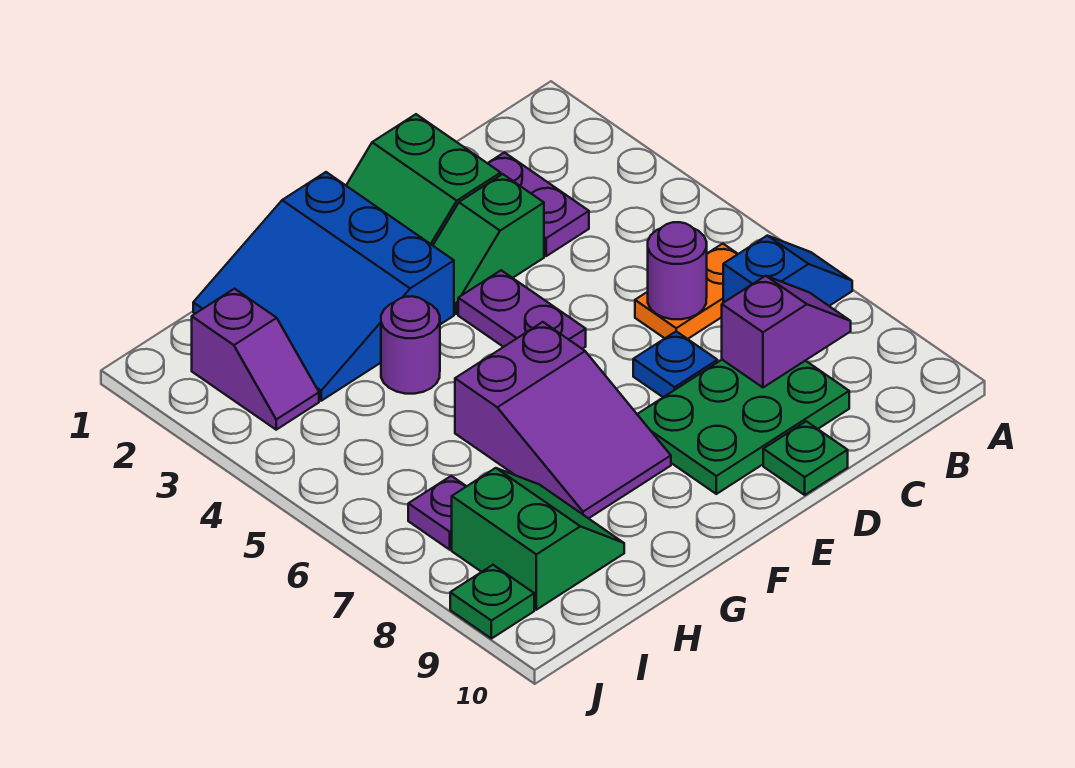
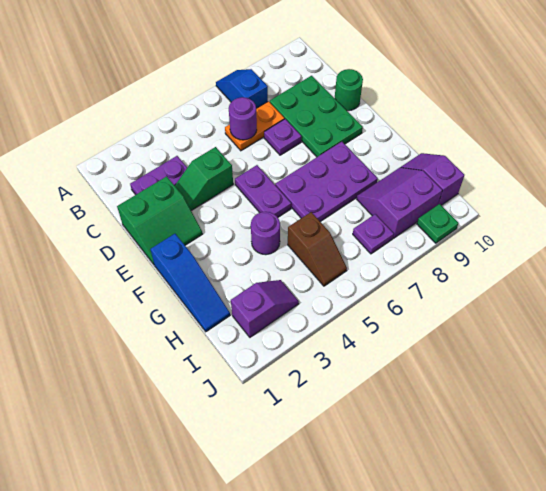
orange 1x2 plate [635,244,738,339] -> orange 1x2 plate turned to [225,101,284,151]
purple 1x2 slope [722,276,851,387] -> purple 1x2 slope moved to [401,153,464,205]
green 1x2 slope [433,174,544,314] -> green 1x2 slope turned to [175,147,233,211]
blue 1x1 plate [633,331,717,397] -> purple 1x1 plate [264,119,301,155]
green 1x1 plate [763,421,848,495] -> green 1x1 round brick [335,69,363,111]
purple 1x2 plate [458,270,586,349] -> purple 1x2 plate turned to [235,165,291,217]
blue 3x3 slope [193,172,454,401] -> blue 1x3 slope [151,234,230,332]
purple 2x3 slope [455,322,671,518] -> purple 2x3 plate [275,142,378,221]
none -> brown 1x2 slope [288,212,347,286]
green 2x2 slope [452,468,624,610] -> purple 2x2 slope [357,167,442,238]

